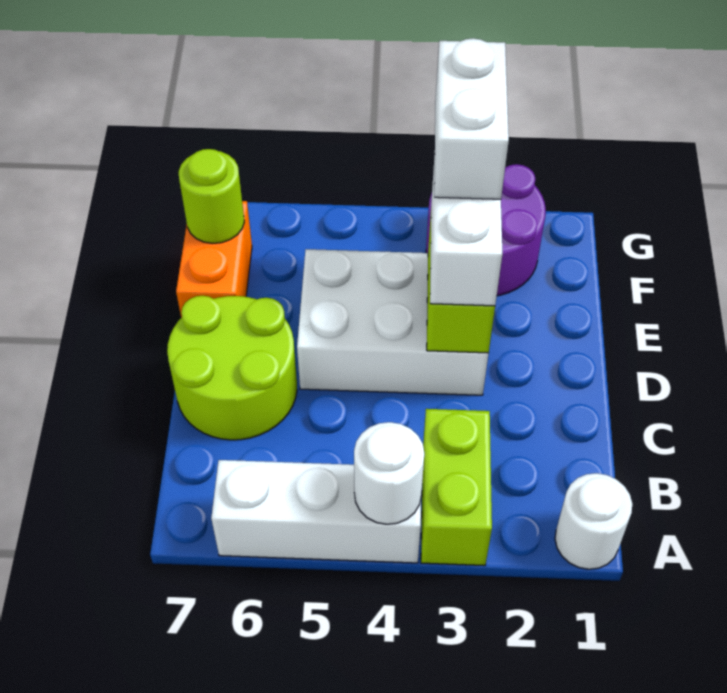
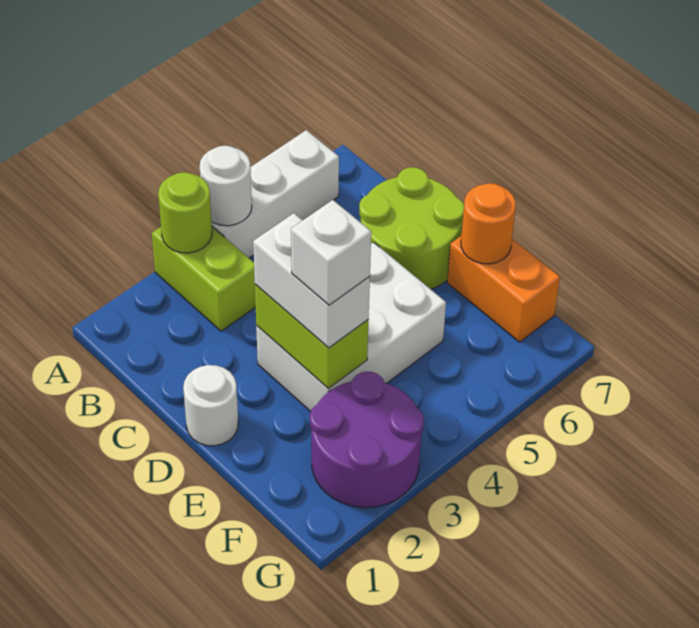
white 1x1 round brick [555,473,632,569] -> white 1x1 round brick moved to [183,365,238,446]
white 1x2 brick [434,38,509,199] -> white 1x1 brick [291,200,371,305]
none -> orange 1x1 round brick [461,183,516,264]
lime 1x1 round brick [179,149,244,243] -> lime 1x1 round brick moved to [158,172,212,253]

